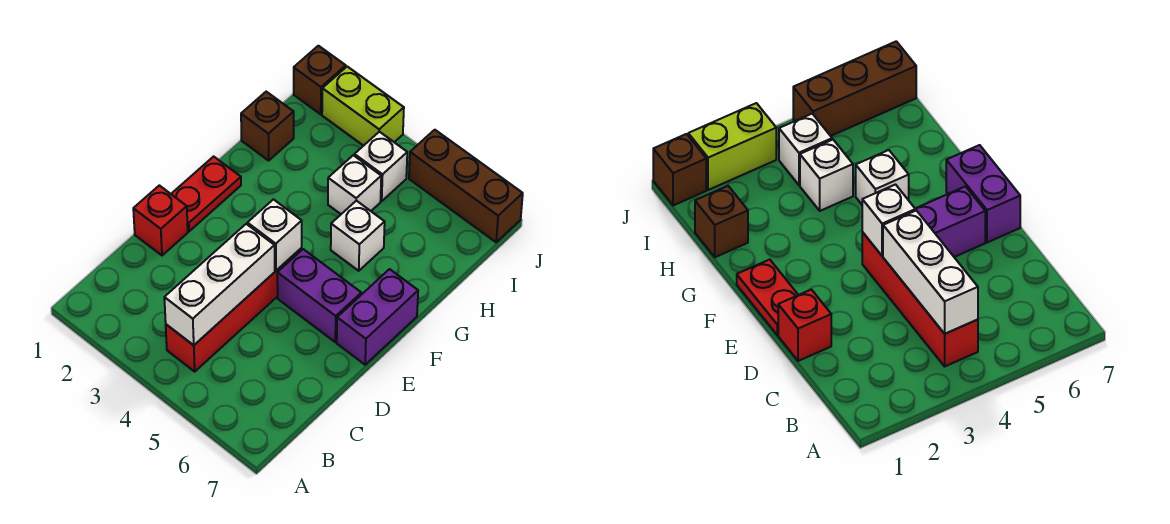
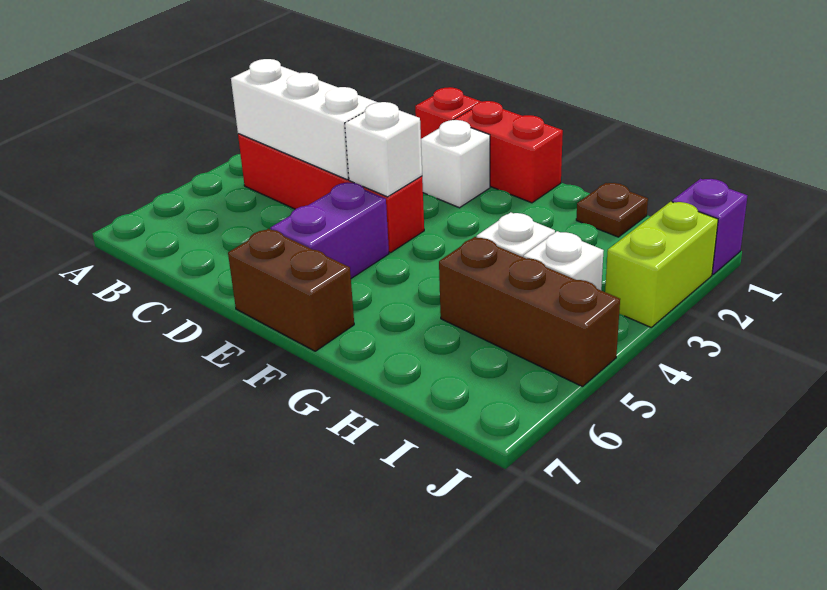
red 1x2 plate [171,156,241,231] -> red 1x2 brick [454,101,563,203]
purple 1x2 brick [337,269,418,365] -> brown 1x2 brick [228,229,354,351]
white 1x1 brick [331,201,385,271] -> white 1x1 brick moved to [421,120,490,208]
brown 1x1 brick [241,92,294,161] -> brown 1x1 plate [576,183,648,237]
brown 1x1 brick [294,46,346,114] -> purple 1x1 brick [672,179,747,275]
brown 1x3 brick [409,130,523,242] -> brown 1x3 brick turned to [439,237,620,387]

